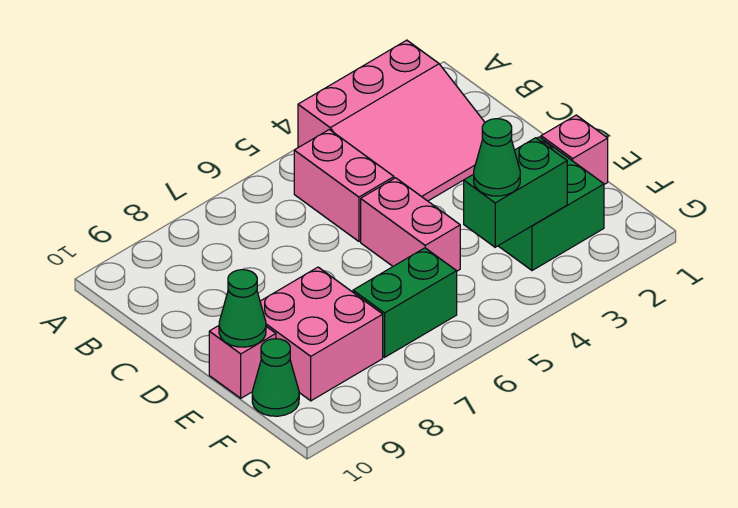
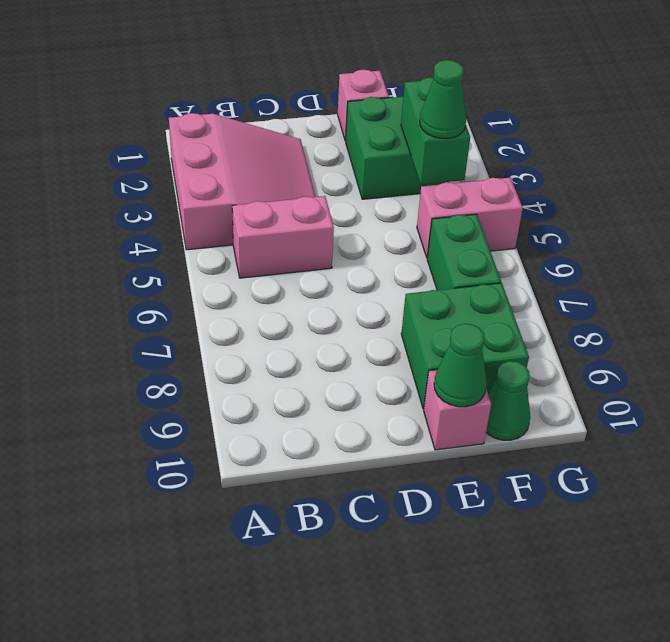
pink 1x2 brick [361,178,460,271] -> pink 1x2 brick moved to [417,178,523,257]
pink 2x2 brick [260,267,383,401] -> green 2x2 brick [401,283,529,409]

